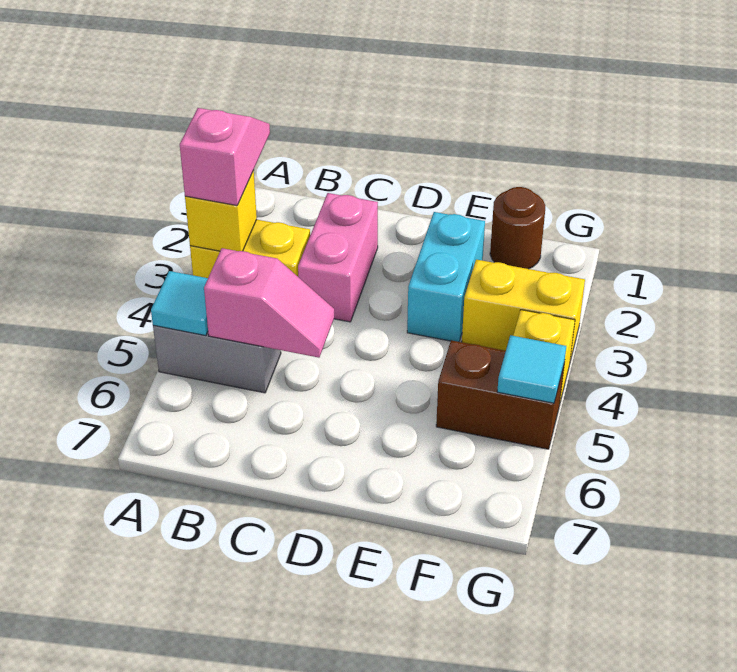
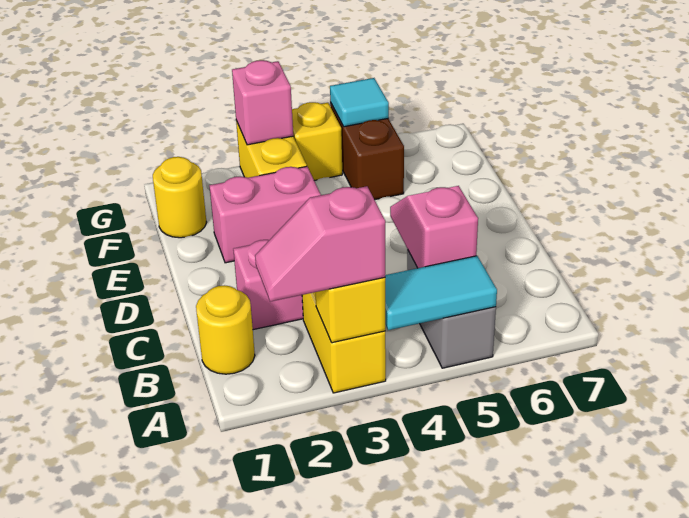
cyan 1x1 tile [151,271,208,336] -> cyan 1x2 tile [385,256,497,330]
none -> yellow 1x1 round brick [196,285,255,374]
cyan 1x2 brick [407,212,485,342] -> pink 1x2 brick [209,166,321,263]
brown 1x1 round brick [490,187,545,269] -> yellow 1x1 round brick [153,157,207,238]
none -> pink 1x1 brick [232,60,293,145]

